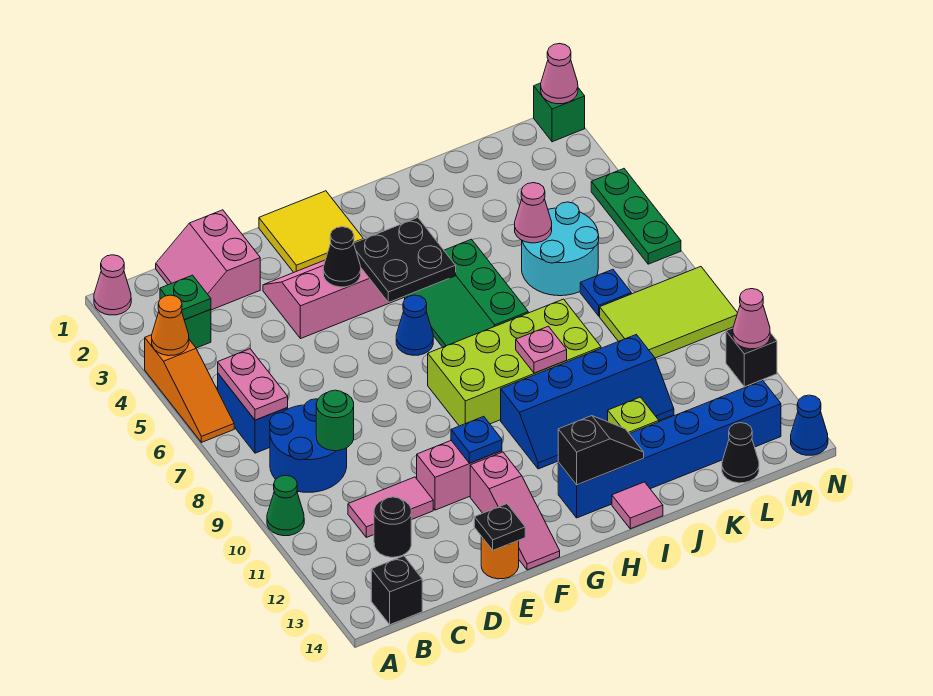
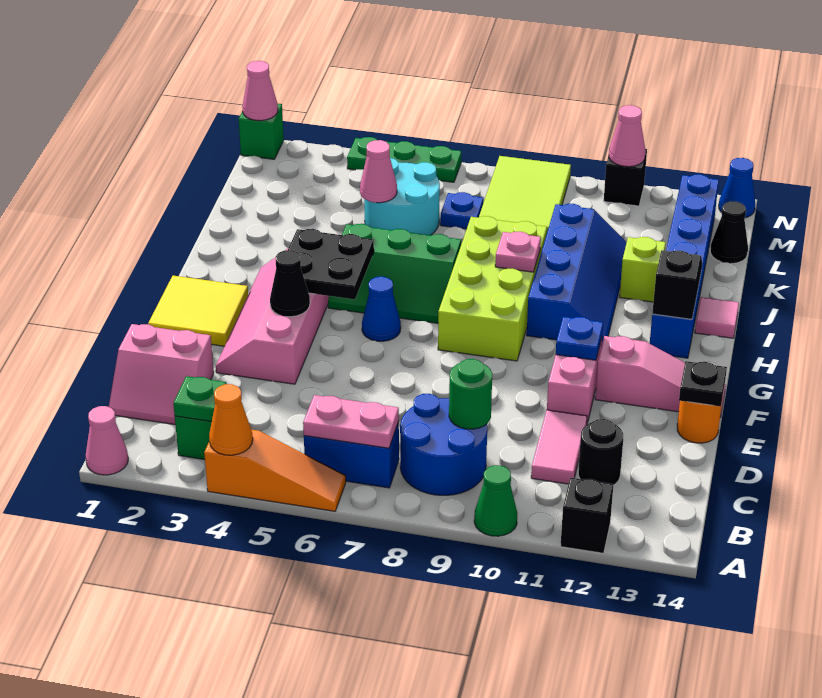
black 1x1 brick [371,556,422,625] -> black 1x1 brick moved to [561,478,613,553]

